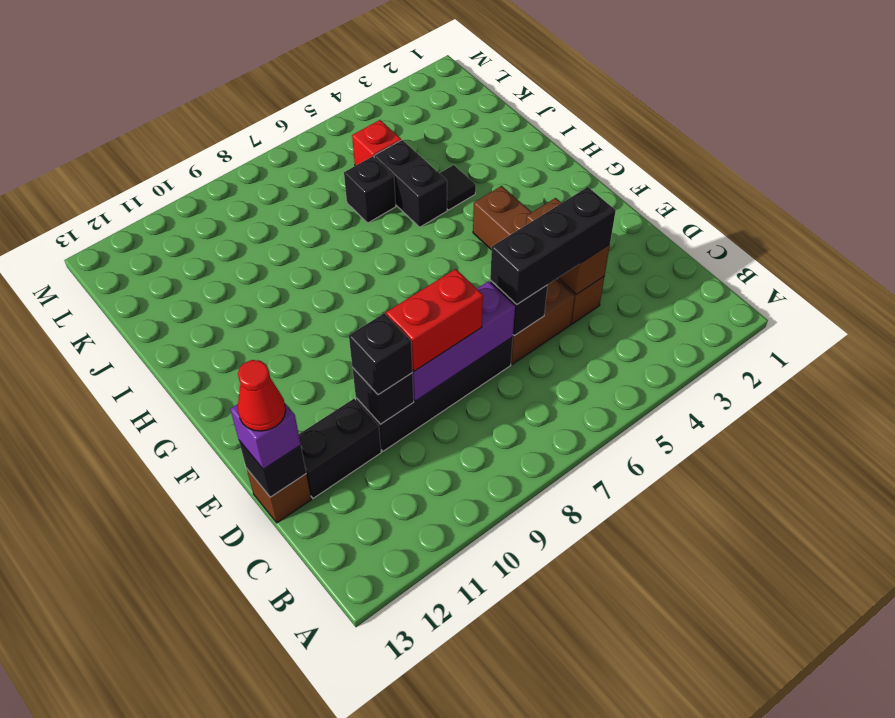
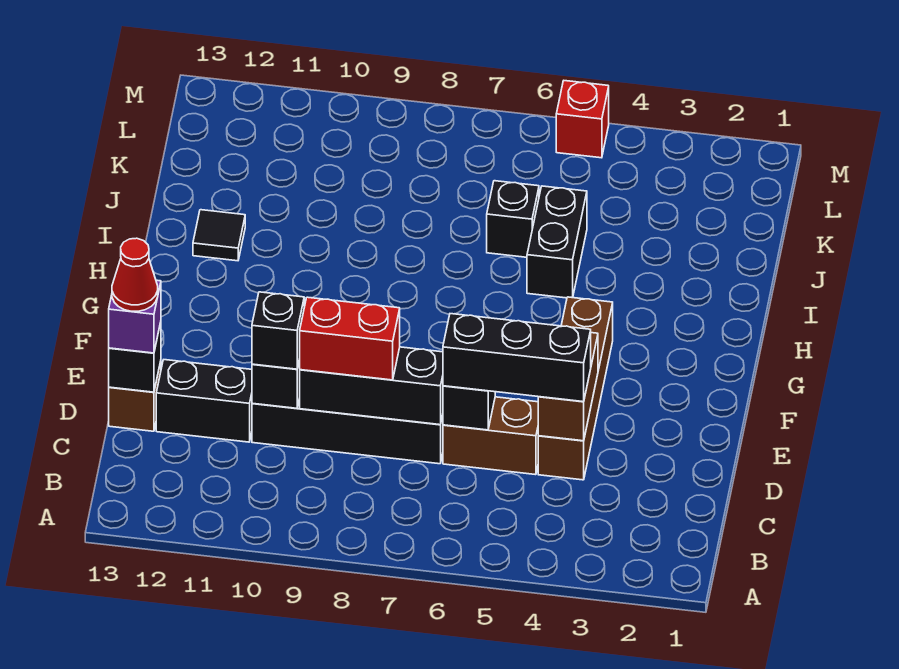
purple 1x3 brick [412,281,515,401] -> black 1x3 brick [300,347,443,425]
black 1x1 tile [439,165,476,210] -> black 1x1 tile moved to [193,210,245,261]
red 1x1 brick [352,120,401,166] -> red 1x1 brick moved to [556,81,609,158]

